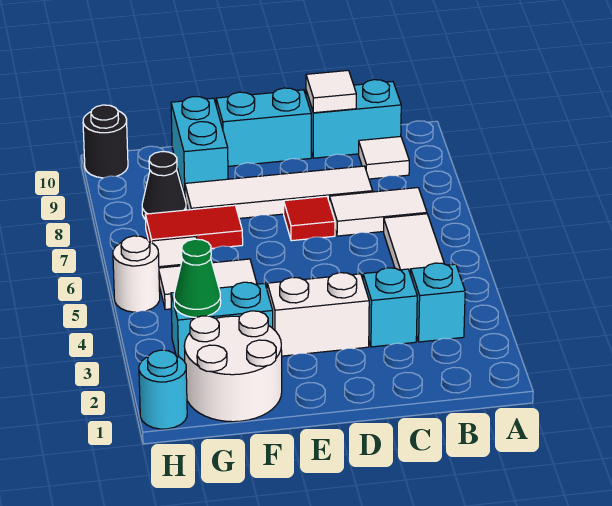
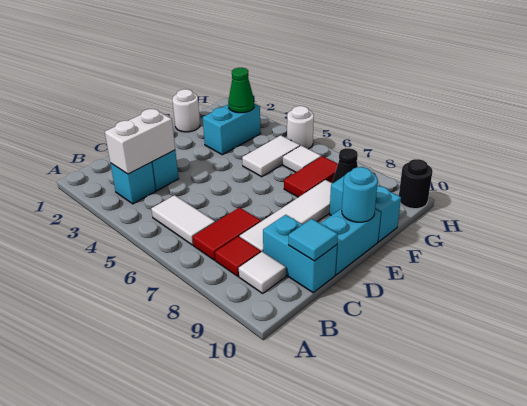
white 1x2 tile [329,188,427,236] -> red 1x2 tile [193,208,261,260]
cyan 1x2 brick [306,80,401,158] -> cyan 1x2 brick turned to [263,215,337,293]
white 1x1 tile [306,70,356,113] -> cyan 1x1 tile [288,219,338,261]
white 1x2 brick [267,273,369,356] -> white 1x2 brick moved to [105,109,175,174]
red 1x1 tile [284,196,335,241] -> red 1x1 tile moved to [215,236,261,276]
white 2x2 round brick [184,311,282,422] -> white 1x1 round brick [172,89,200,132]
cyan 1x1 round brick [139,350,187,429] -> cyan 1x1 round brick moved to [342,167,378,222]

